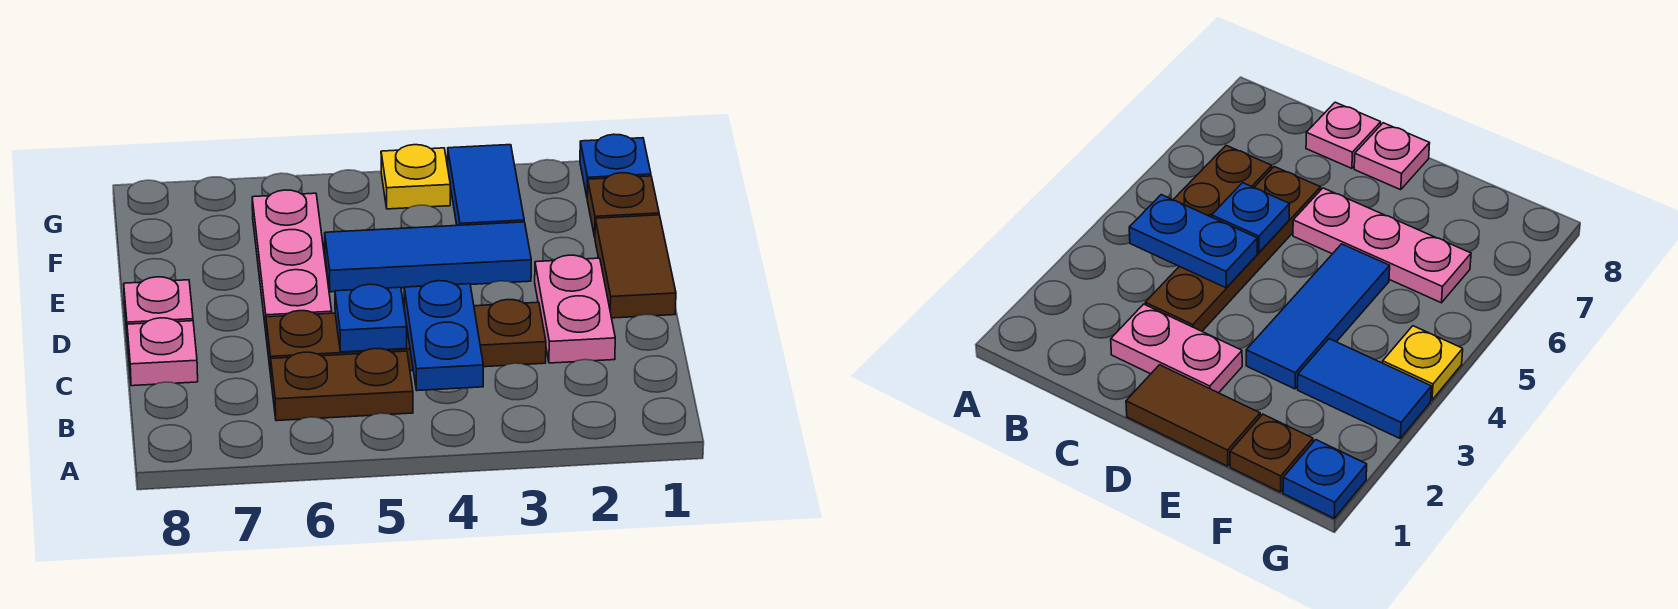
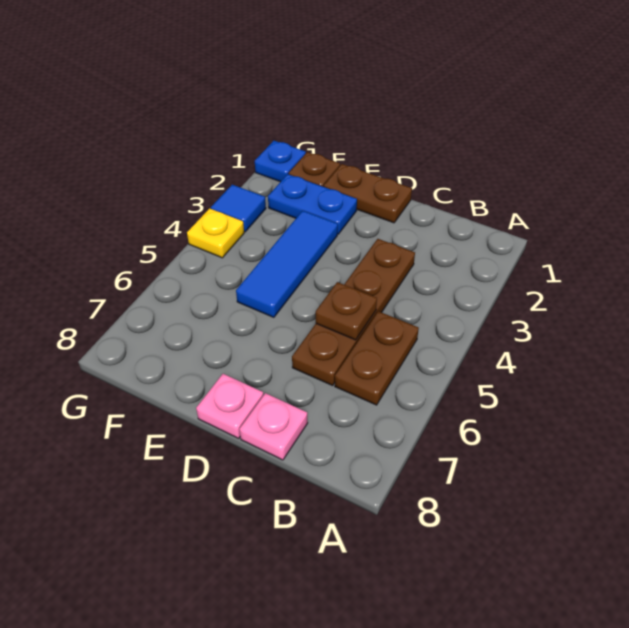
blue 1x2 plate [404,281,483,391] -> blue 1x2 plate moved to [268,174,357,234]
pink 1x2 plate [535,255,615,363] -> none
blue 1x1 plate [335,284,407,352] -> brown 1x1 plate [316,282,377,340]
brown 1x2 tile [595,215,676,318] -> brown 1x2 plate [324,164,412,223]
pink 1x3 plate [252,190,332,331] -> none
blue 1x2 tile [448,145,524,225] -> blue 1x1 tile [211,185,266,232]

